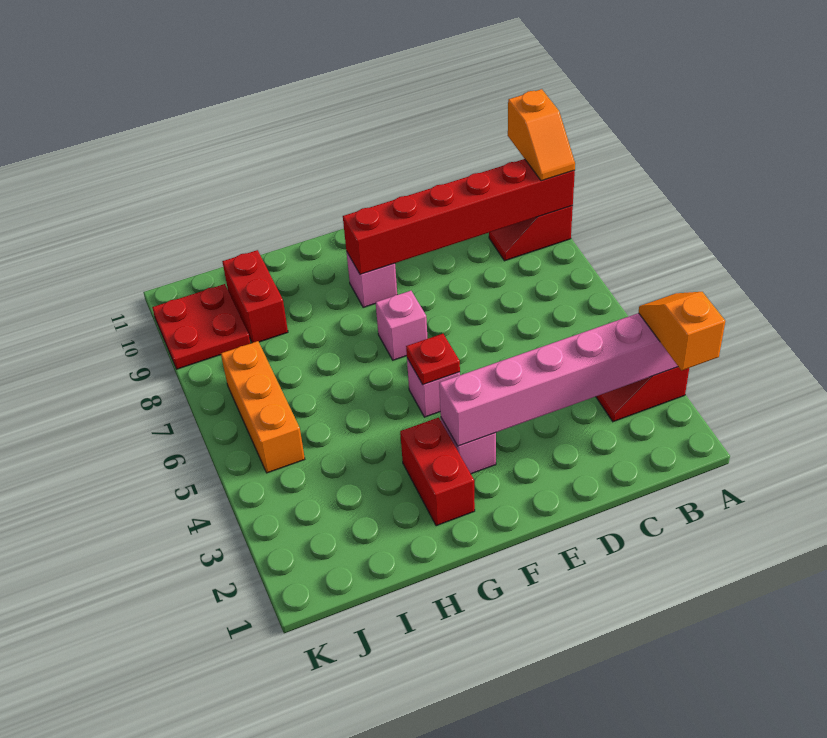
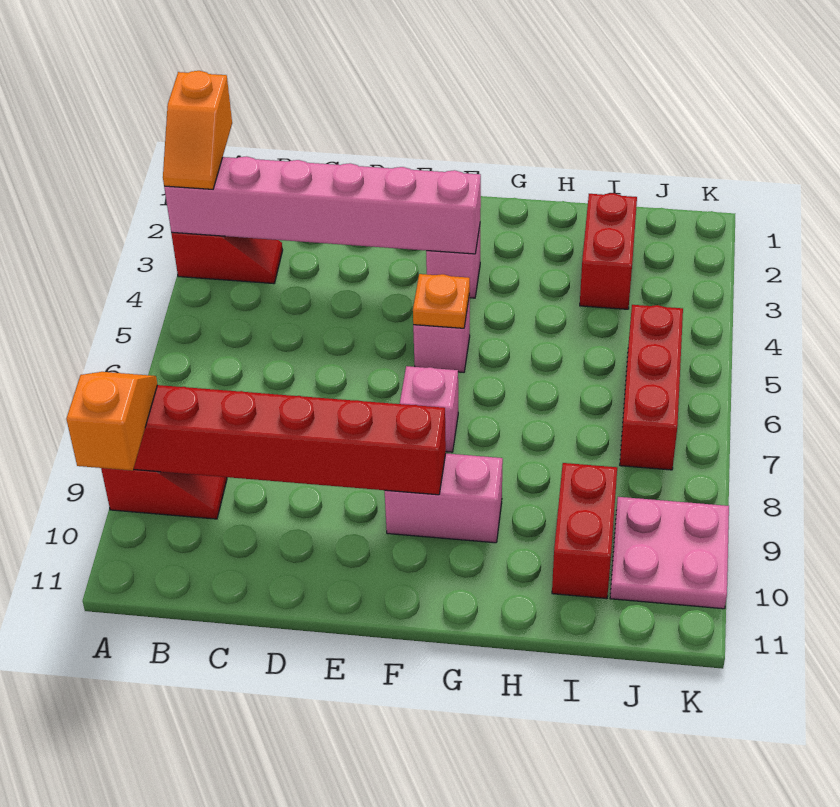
red 1x1 plate [406,334,460,385] -> orange 1x1 plate [413,274,470,328]
pink 1x1 brick [346,251,397,308] -> pink 1x2 brick [385,453,503,543]
red 1x2 brick [400,418,475,526] -> red 1x2 brick moved to [580,193,637,309]
orange 1x3 brick [221,341,305,473] -> red 1x3 brick [620,305,683,470]
red 2x2 plate [152,284,250,369] -> pink 2x2 plate [610,497,729,609]

